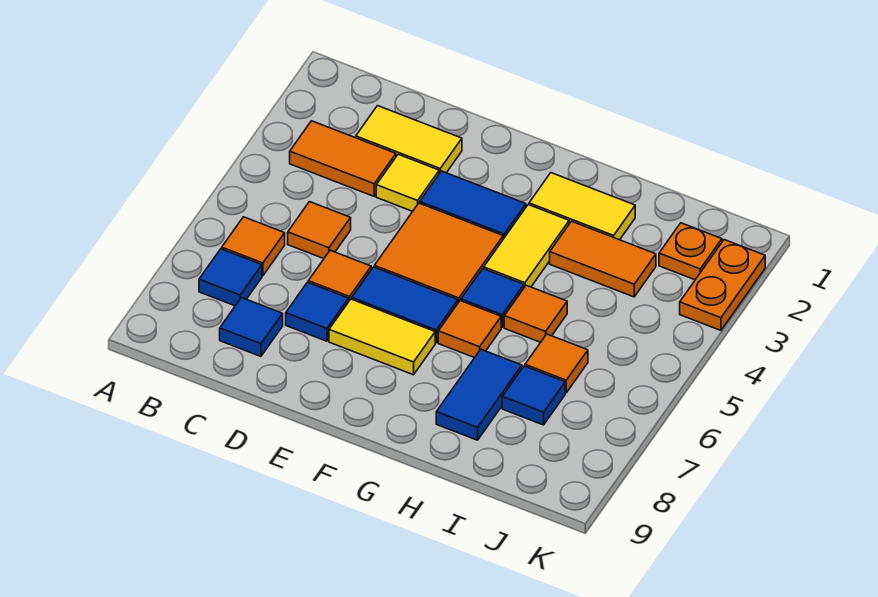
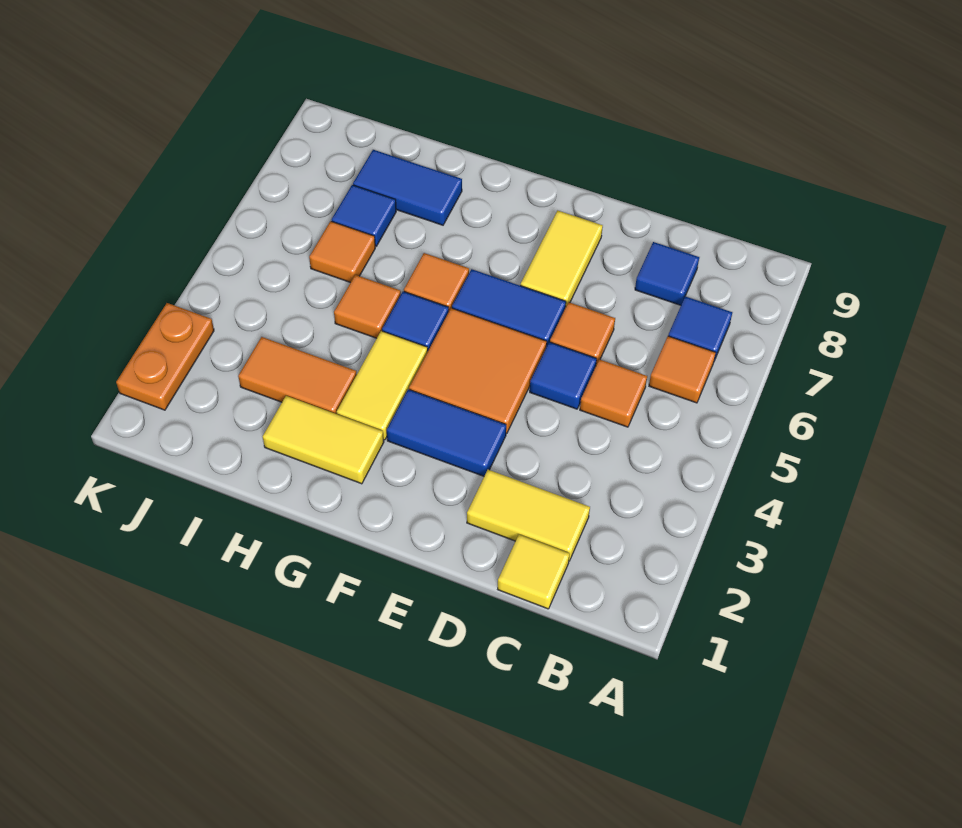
orange 1x2 tile [290,121,396,196] -> none
yellow 1x1 tile [376,154,439,211] -> yellow 1x1 tile moved to [498,535,570,609]
blue 1x1 tile [286,282,349,341] -> blue 1x1 tile moved to [530,342,597,409]
yellow 1x2 tile [329,299,435,375] -> yellow 1x2 tile turned to [520,211,603,308]
blue 1x2 tile [436,350,522,440] -> blue 1x2 tile turned to [353,150,462,225]
orange 1x1 plate [659,223,722,280] -> none

